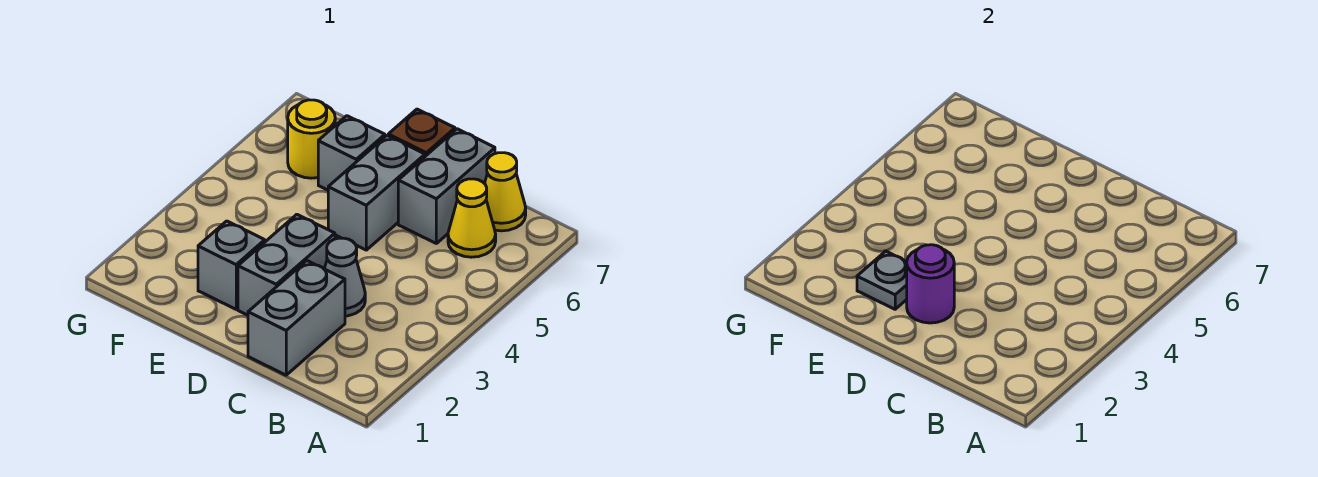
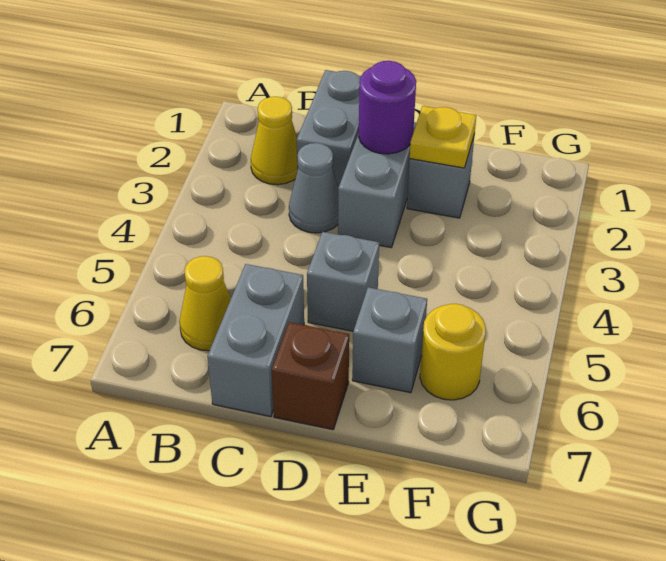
yellow 1x1 cone [485,153,526,231] -> yellow 1x1 cone moved to [251,97,297,185]
grey 1x2 brick [328,136,425,250] -> grey 1x1 brick [307,232,379,331]
grey 1x1 plate [857,251,907,309] -> yellow 1x1 plate [410,106,476,168]

